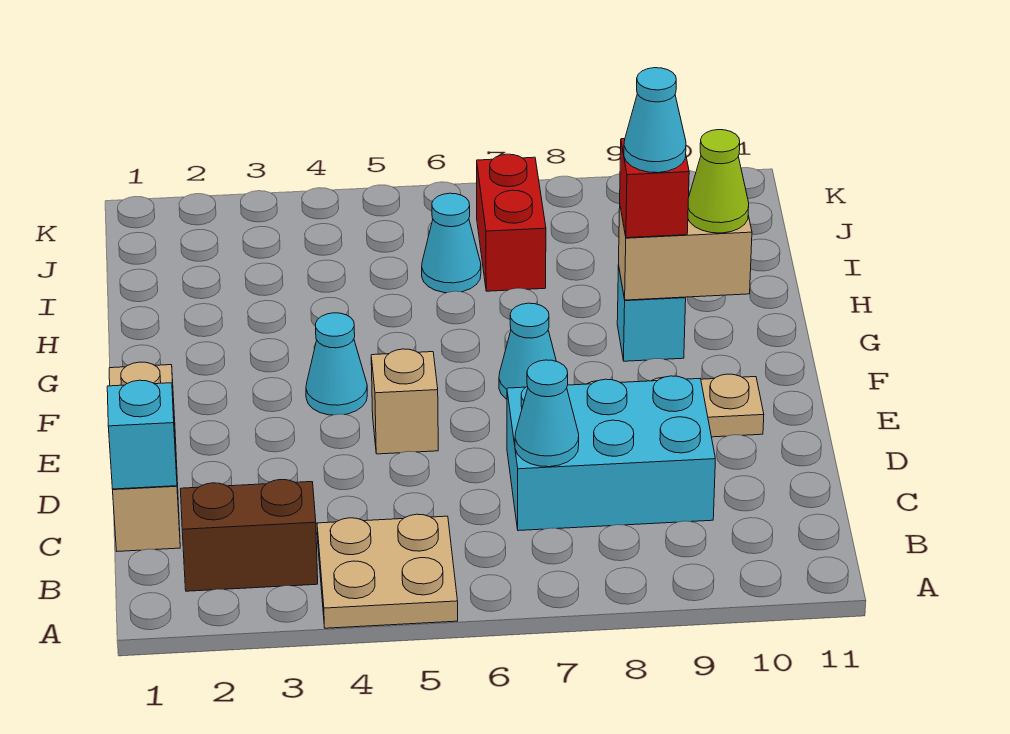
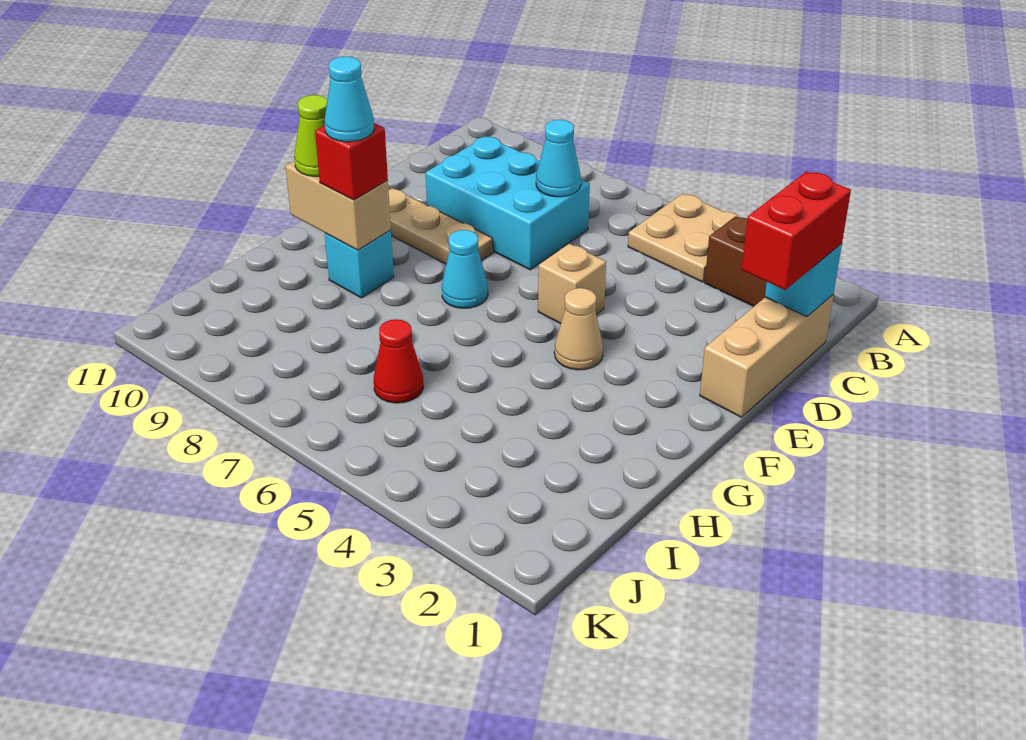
cyan 1x1 cone [306,313,367,415] -> tan 1x1 cone [554,288,603,370]
cyan 1x1 cone [422,193,481,293] -> red 1x1 cone [374,319,424,403]
red 1x2 brick [477,154,546,291] -> red 1x2 brick moved to [741,171,851,290]

